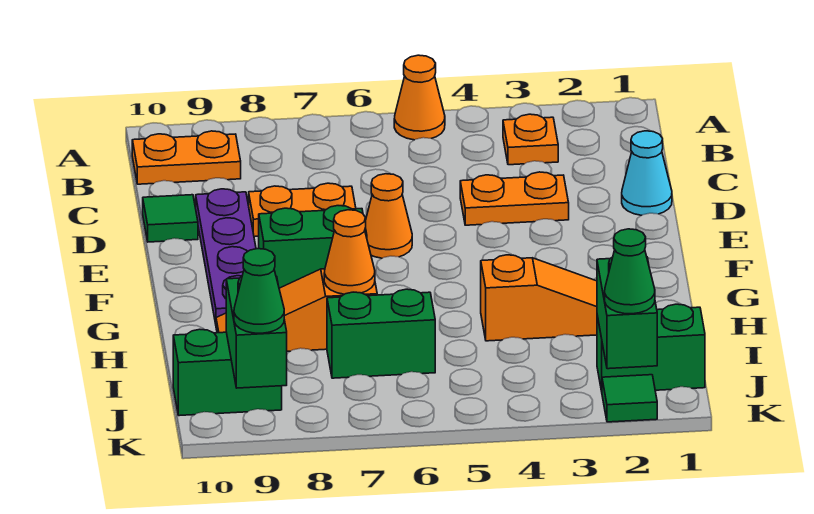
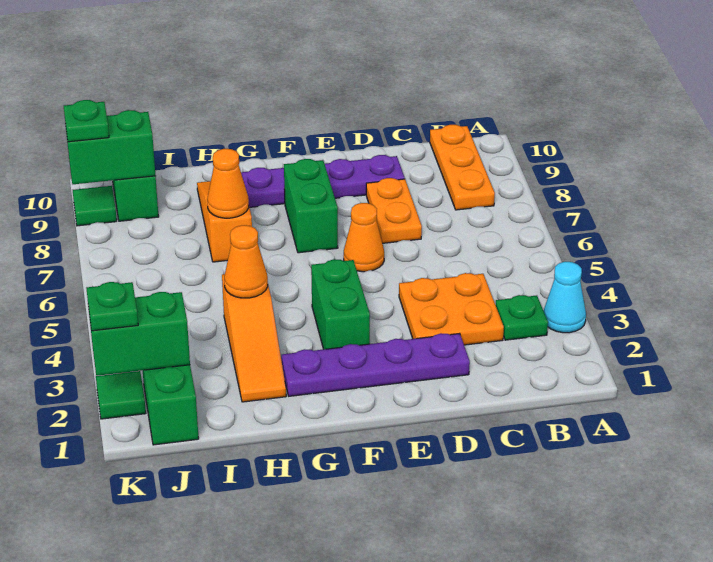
orange 1x1 cone [394,55,445,140] -> orange 1x1 cone moved to [224,225,268,298]
orange 1x1 plate [503,114,558,165] -> green 1x1 plate [496,295,548,340]
orange 1x2 plate [132,131,241,184] -> orange 1x3 plate [430,125,495,210]
cyan 1x1 cone [622,131,672,215] -> cyan 1x1 cone moved to [543,262,586,333]
none -> purple 1x4 plate [281,333,470,396]
orange 1x2 plate [460,172,569,225] -> orange 2x2 plate [399,273,504,345]
green 1x1 tile [143,195,198,242] -> green 1x1 tile moved to [73,186,117,226]
green 1x2 brick [327,289,435,378] -> green 1x2 brick moved to [311,259,370,349]
green 1x1 cone [605,229,655,314] -> green 1x1 plate [86,282,138,331]
green 1x1 cone [234,249,284,333] -> green 1x1 plate [64,100,109,142]

